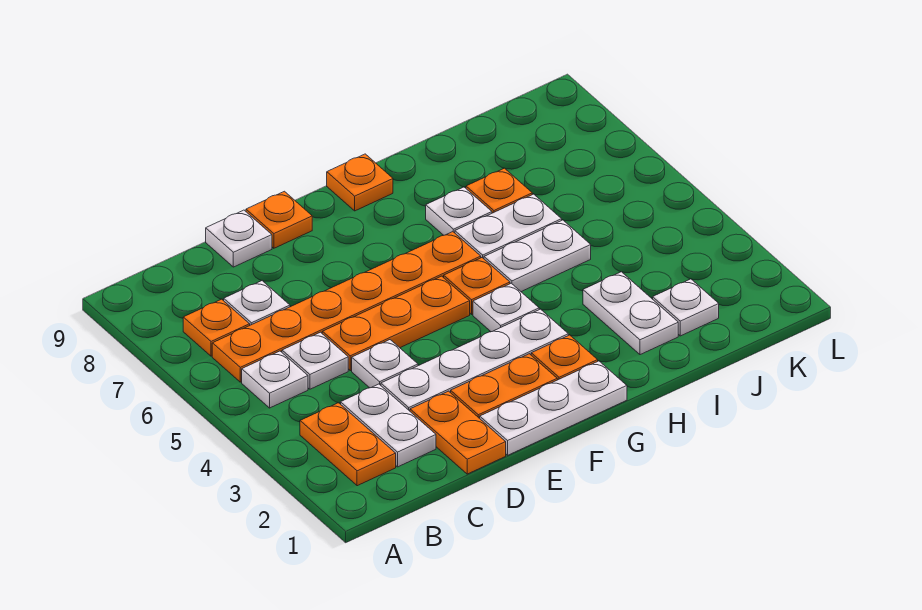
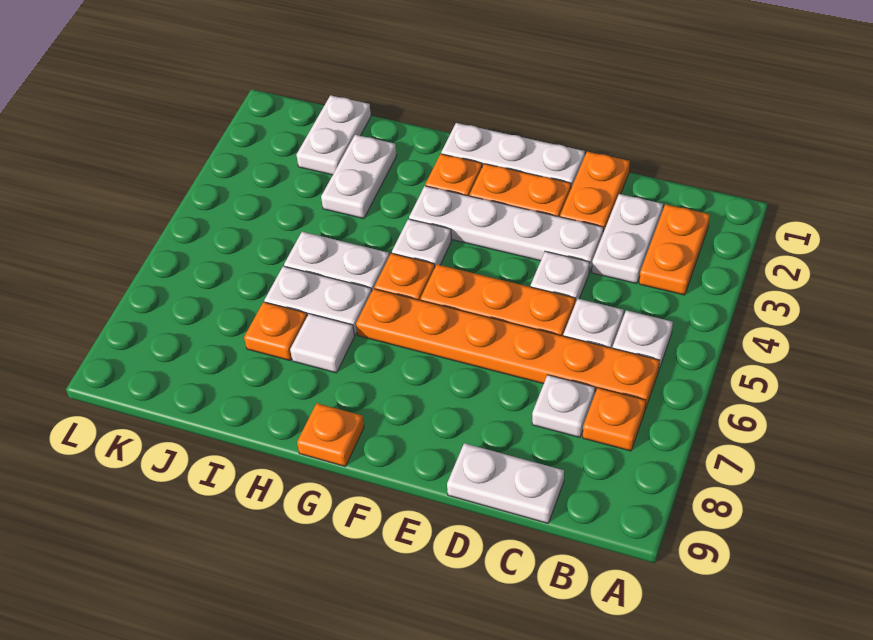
white 1x1 plate [206,210,272,267] -> white 1x2 plate [447,443,564,523]
orange 1x1 plate [246,191,312,248] -> none
white 1x1 plate [426,187,492,235] -> white 1x1 tile [290,314,354,373]
white 1x1 plate [653,279,719,336] -> white 1x2 plate [297,95,371,175]

